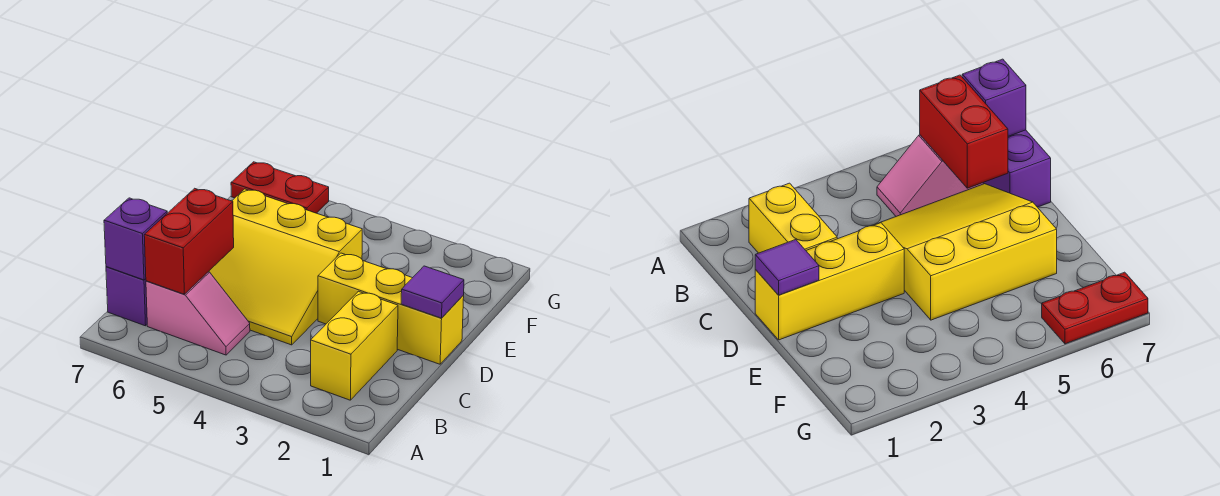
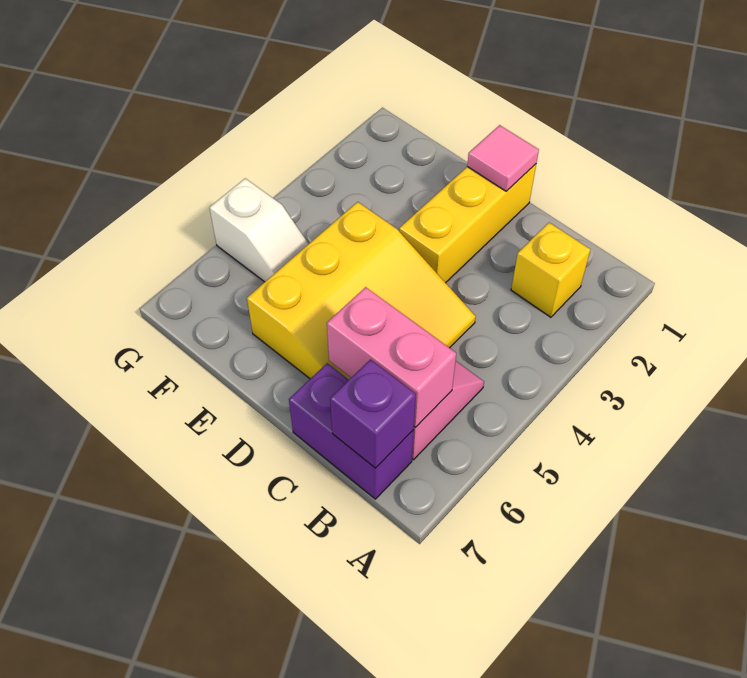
yellow 1x2 brick [311,291,398,400] -> yellow 1x1 brick [511,223,590,317]
red 1x2 brick [144,188,234,294] -> pink 1x2 brick [327,287,456,427]
purple 1x1 tile [401,266,464,318] -> pink 1x1 tile [467,125,539,191]
none -> white 1x2 slope [209,178,308,282]
red 1x2 plate [231,162,329,213] -> none

